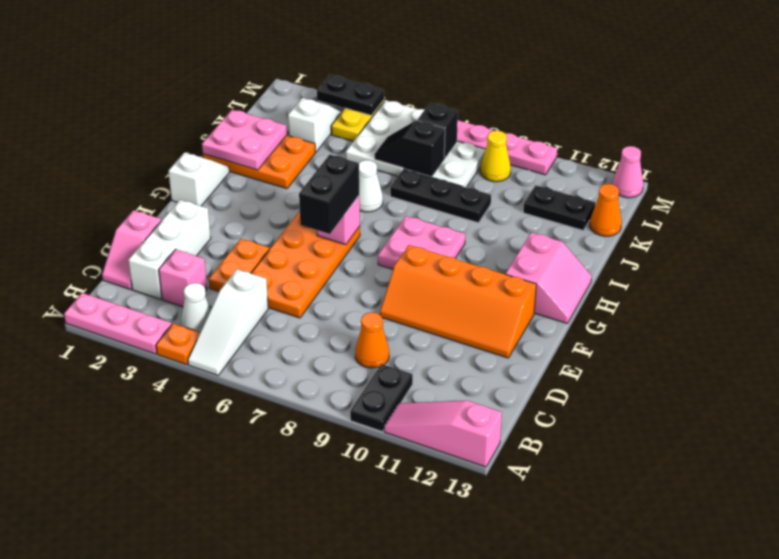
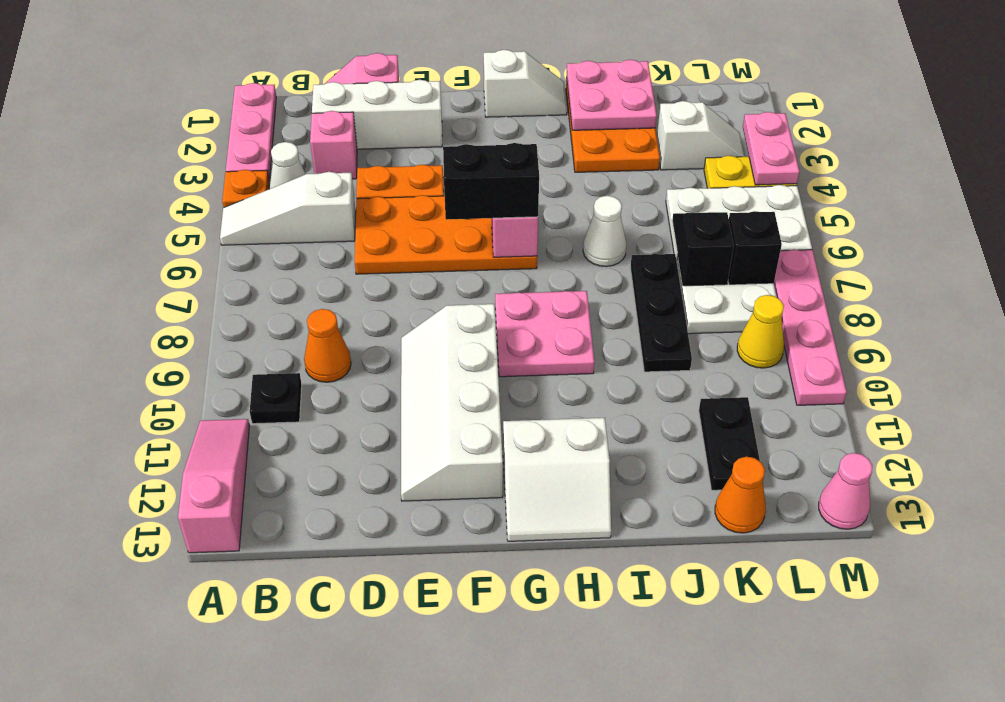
black 1x2 plate [350,364,413,432] -> black 1x1 plate [250,373,302,424]
orange 2x4 slope [380,245,536,358] -> white 2x4 slope [401,304,503,501]
pink 2x2 slope [506,233,592,323] -> white 2x2 slope [503,418,611,541]
black 1x2 plate [317,75,384,115] -> pink 1x2 plate [743,112,799,185]

